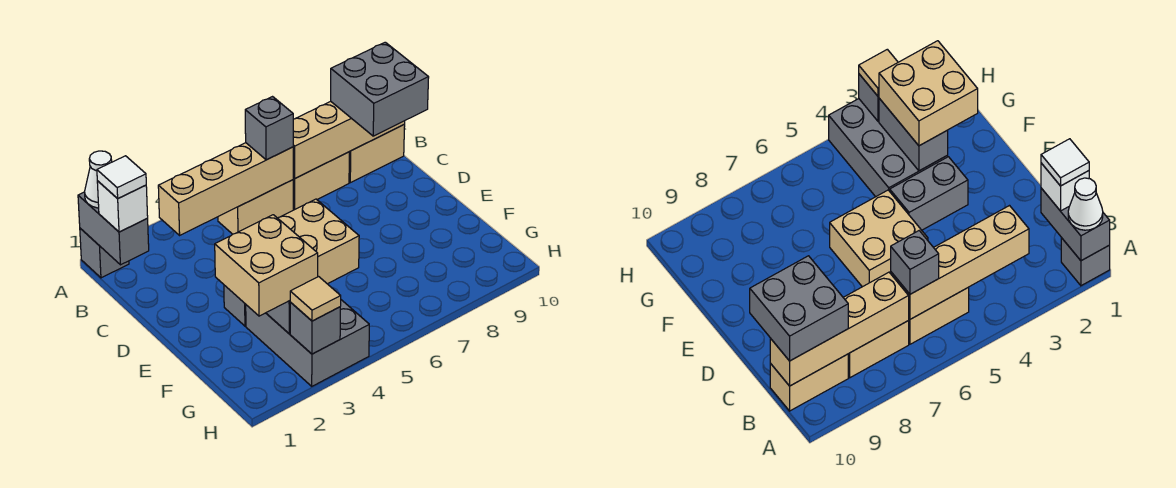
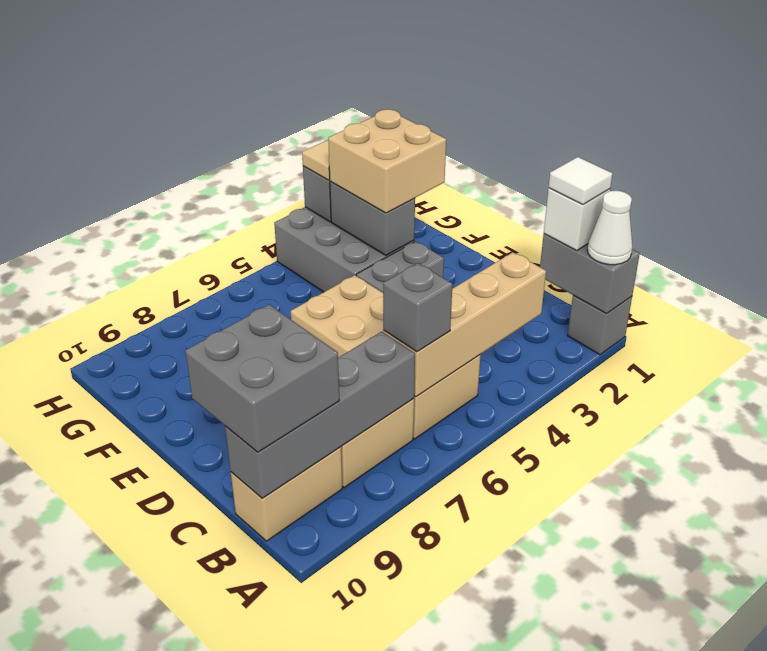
tan 1x4 brick [293,101,405,178] -> grey 1x4 brick [225,332,415,498]

